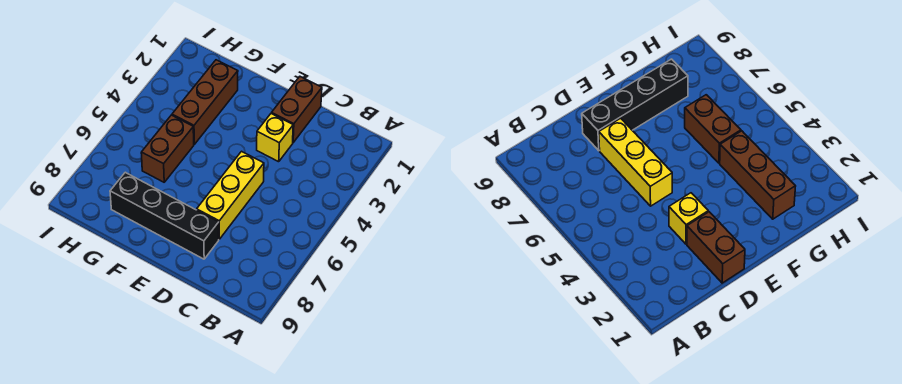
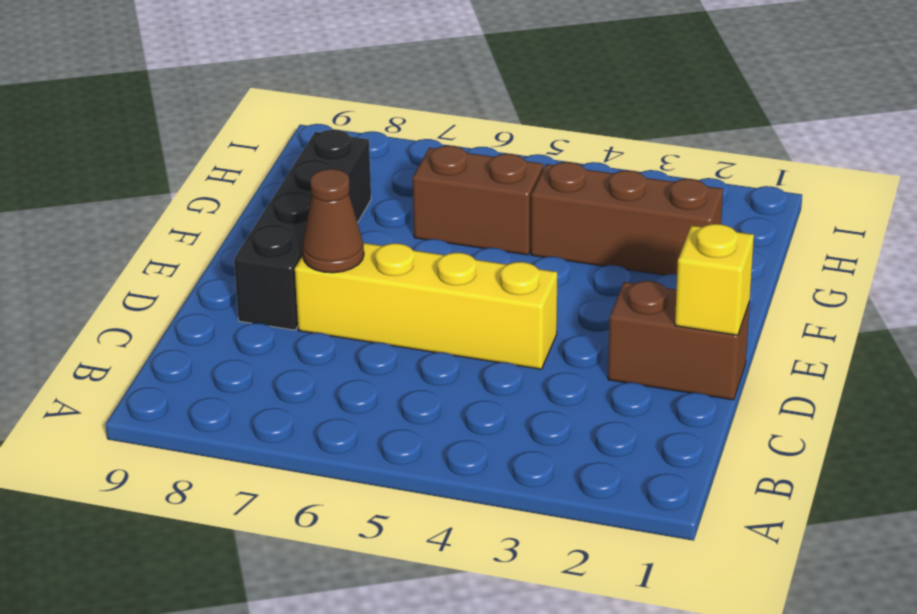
yellow 1x1 brick [257,113,293,162] -> yellow 1x1 brick moved to [675,224,754,335]
yellow 1x3 brick [197,151,264,239] -> yellow 1x4 brick [295,243,557,369]
none -> brown 1x1 cone [302,169,364,273]

